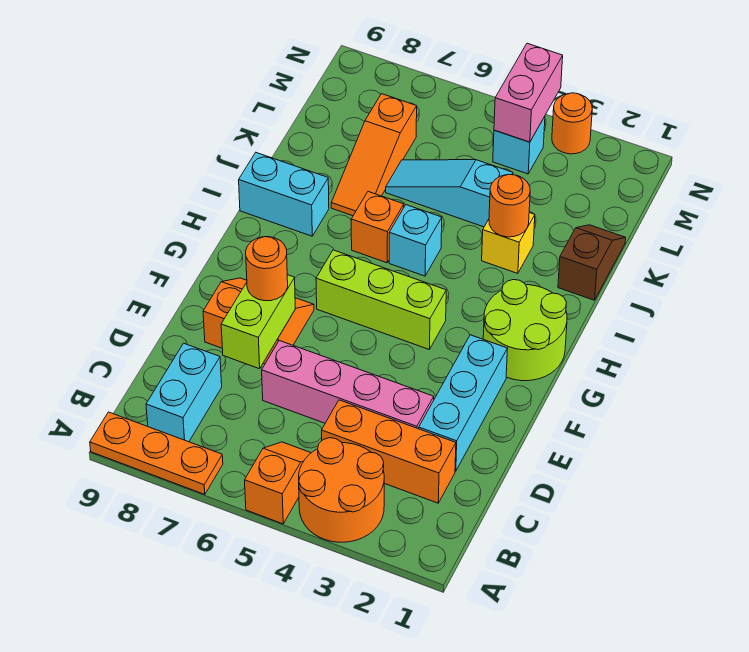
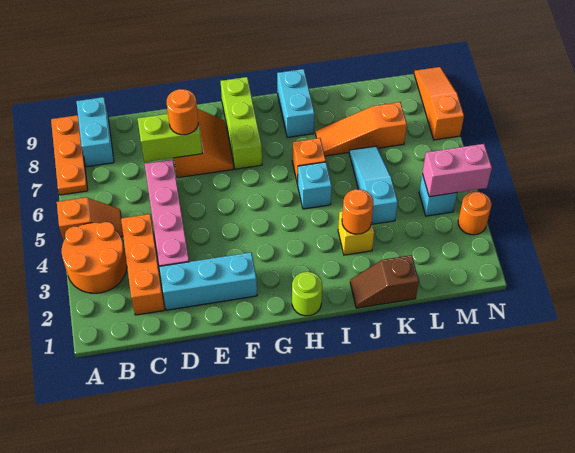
cyan 1x2 brick [146,343,222,442] -> cyan 1x2 brick turned to [76,97,114,167]
lime 2x2 round brick [483,280,567,381] -> lime 1x1 round brick [292,272,322,316]
lime 1x3 brick [316,250,446,349] -> lime 1x3 brick moved to [221,77,262,169]
brown 1x2 slope [558,225,626,300] -> brown 1x2 slope turned to [350,255,419,308]
none -> orange 1x3 slope [414,67,464,140]

